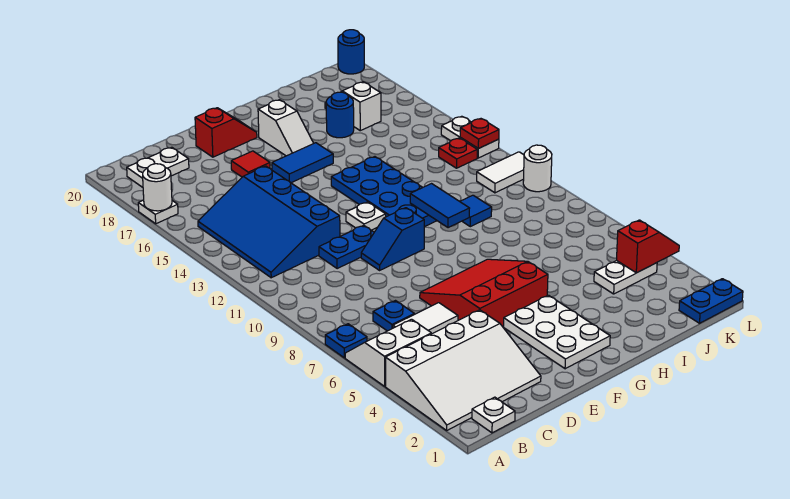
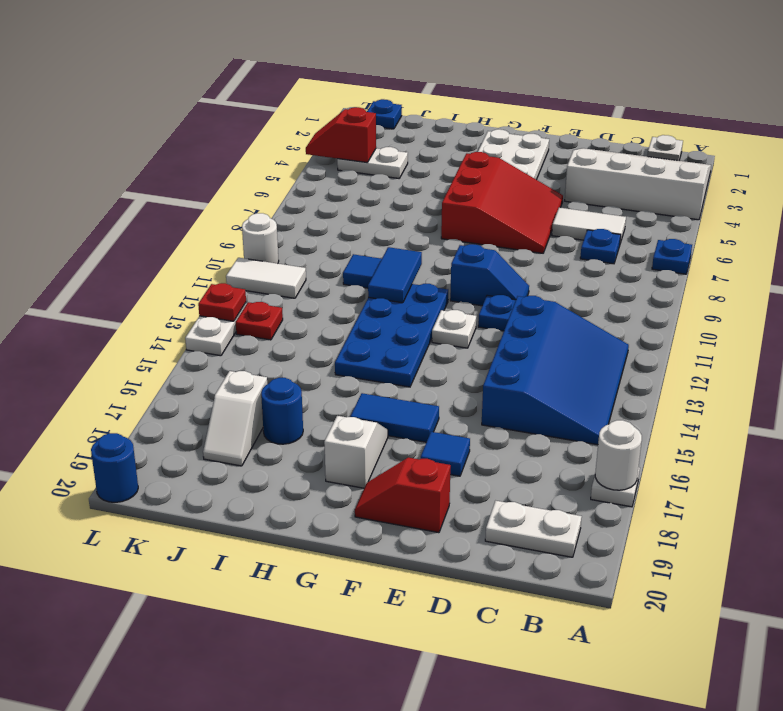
white 2x2 slope [345,319,431,386] -> none
red 3x3 slope [420,259,548,327] -> red 3x3 slope turned to [441,152,563,253]
red 1x1 tile [231,151,270,177] -> blue 1x1 tile [421,432,470,476]
blue 1x2 plate [679,279,743,323] -> blue 1x1 plate [367,99,402,129]

